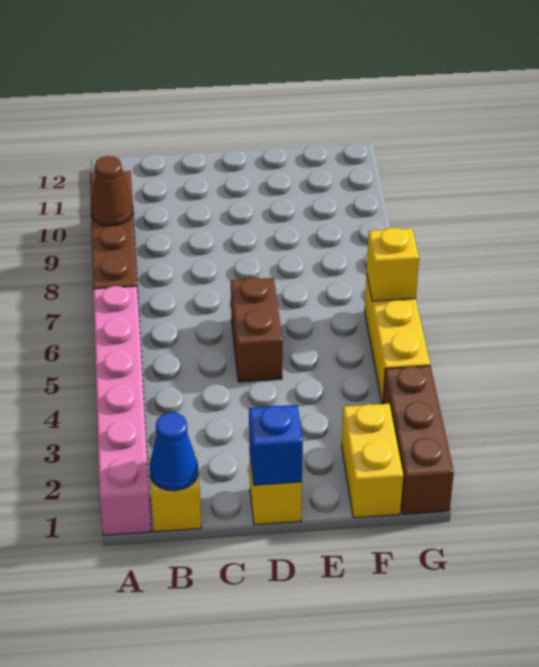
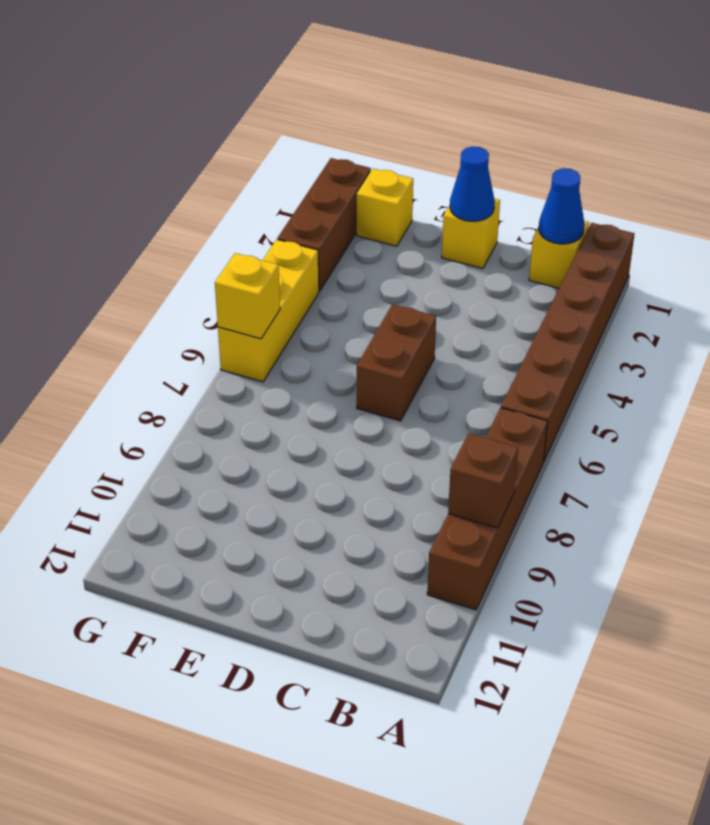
pink 1x6 brick [93,286,151,535] -> brown 1x6 brick [501,223,634,460]
brown 1x1 cone [90,156,133,226] -> brown 1x1 brick [448,433,518,528]
blue 1x1 brick [249,405,303,485] -> blue 1x1 cone [450,146,495,221]
yellow 1x2 brick [342,404,403,518] -> yellow 1x1 brick [357,169,413,246]

